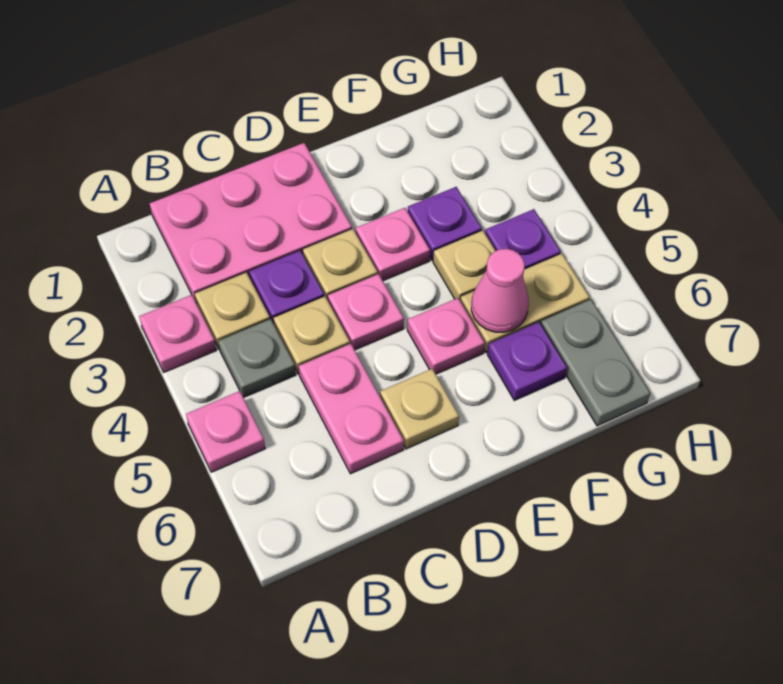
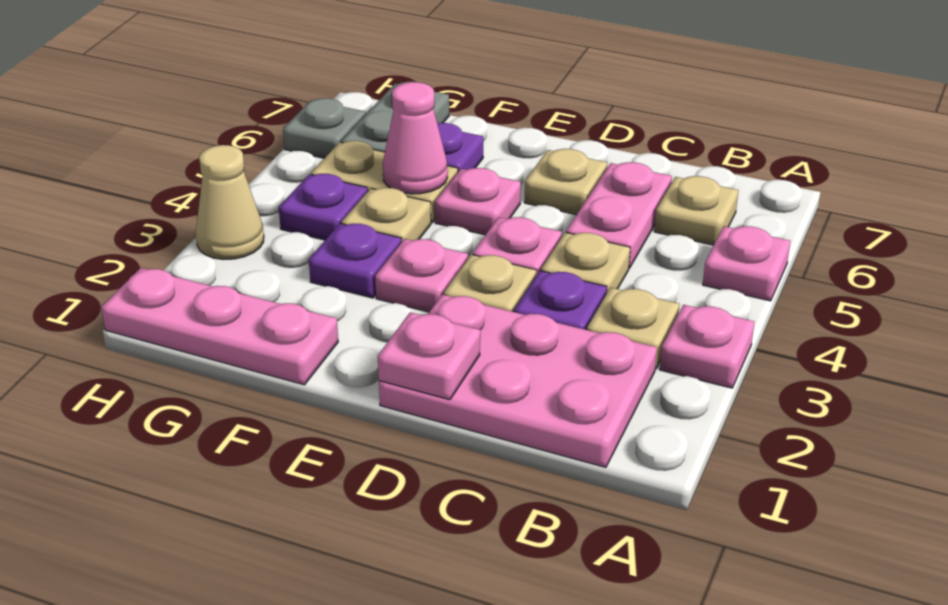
grey 1x1 plate [218,319,296,398] -> grey 1x1 plate moved to [283,98,366,158]
none -> tan 1x1 plate [654,176,738,245]
none -> pink 1x1 plate [378,312,480,400]
none -> pink 1x3 plate [101,268,338,385]
none -> tan 1x1 cone [196,145,264,259]

